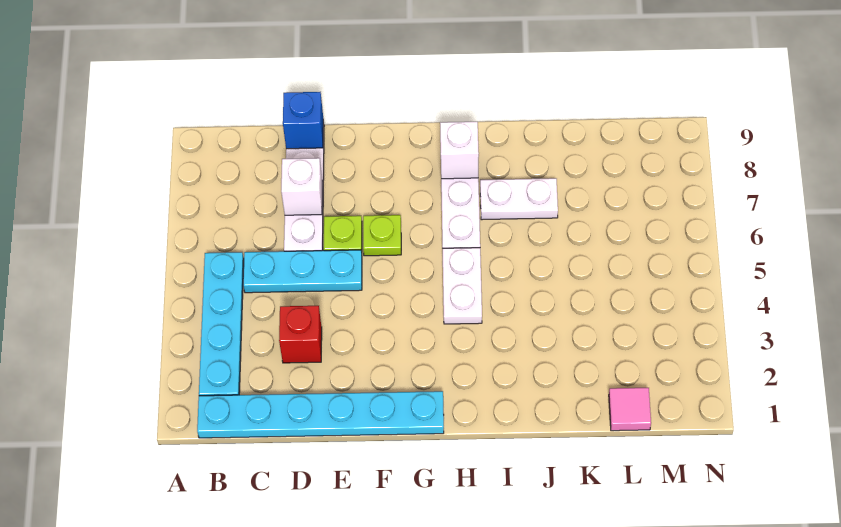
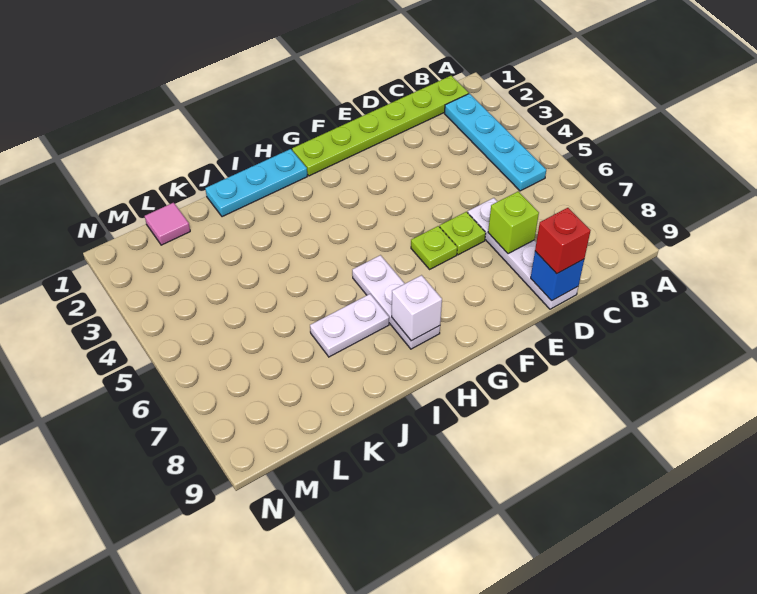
cyan 1x6 plate [197,391,444,438] -> lime 1x6 plate [292,76,469,176]
cyan 1x3 plate [243,250,362,293] -> cyan 1x3 plate moved to [205,149,307,217]
red 1x1 brick [279,306,322,363] -> red 1x1 brick moved to [535,208,591,274]
white 1x1 brick [281,158,322,215] -> lime 1x1 brick [488,191,539,254]
white 1x2 plate [443,248,482,324] -> none

